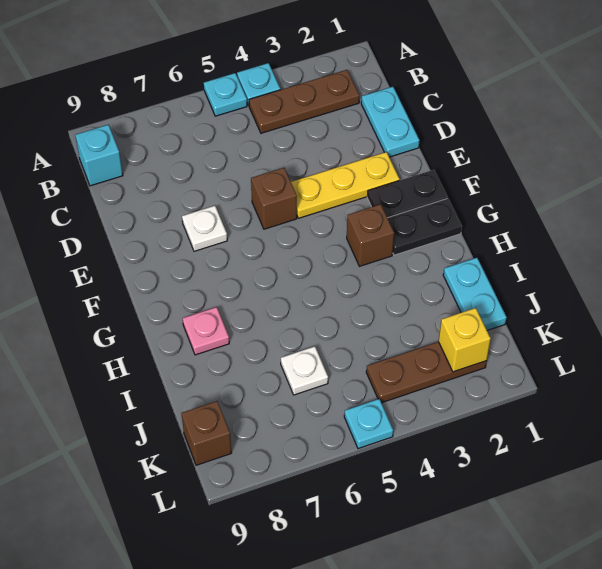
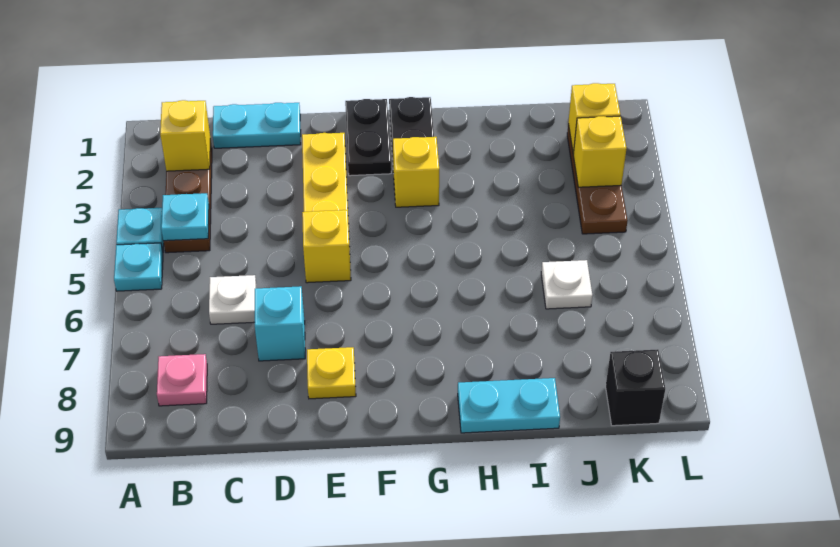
none -> yellow 1x1 brick [160,100,210,171]
cyan 1x1 brick [75,125,123,186] -> cyan 1x1 brick moved to [255,286,305,361]
brown 1x1 brick [251,168,297,229] -> yellow 1x1 brick [302,210,351,283]
white 1x1 plate [182,206,227,251] -> white 1x1 plate moved to [209,275,256,324]
none -> yellow 1x1 plate [307,347,356,399]
brown 1x1 brick [347,204,394,266] -> yellow 1x1 brick [393,137,439,207]
pink 1x1 plate [183,307,229,355] -> pink 1x1 plate moved to [157,354,207,406]
cyan 1x2 plate [443,258,507,330] -> cyan 1x2 plate moved to [458,378,560,433]
none -> yellow 1x1 brick [573,116,627,187]
brown 1x1 brick [182,401,231,465] -> black 1x1 brick [606,349,665,426]
cyan 1x1 plate [344,399,393,449] -> cyan 1x1 plate moved to [161,193,209,241]

